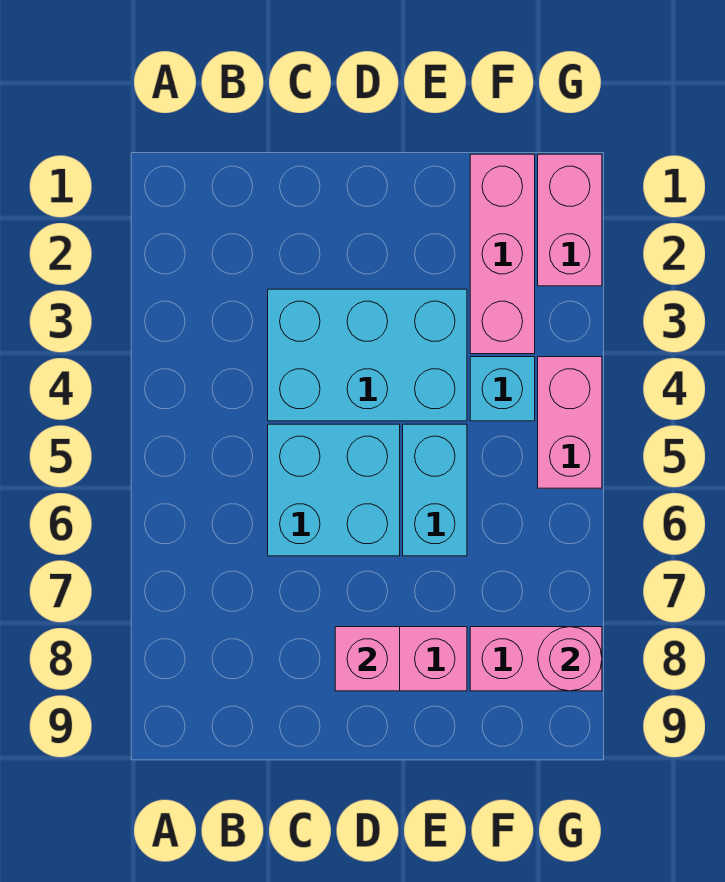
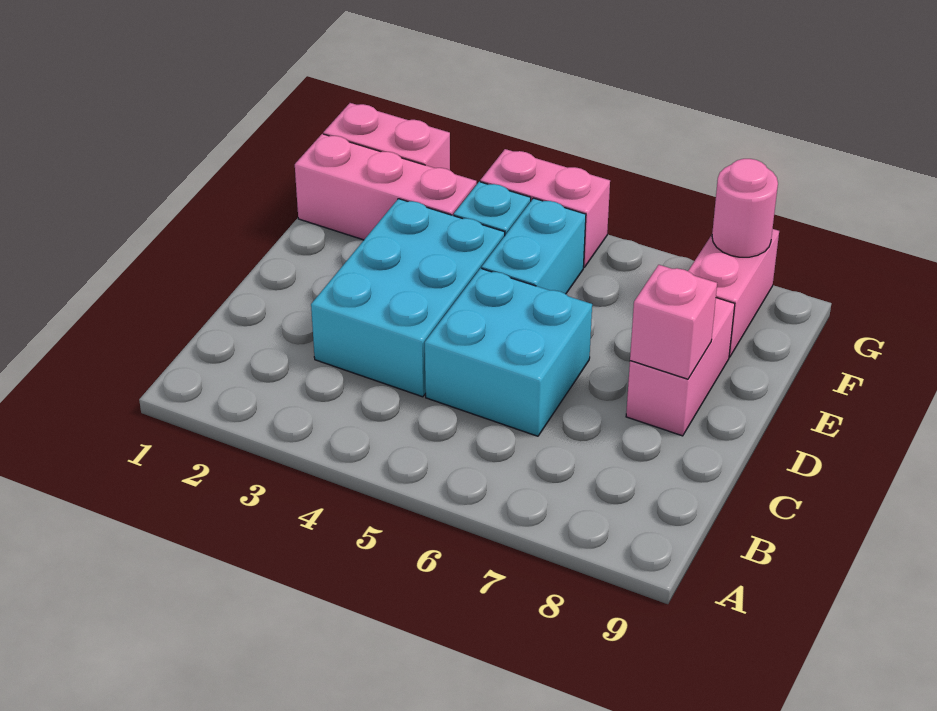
cyan 1x2 brick [403,424,467,556] -> cyan 1x2 brick turned to [482,198,586,294]

